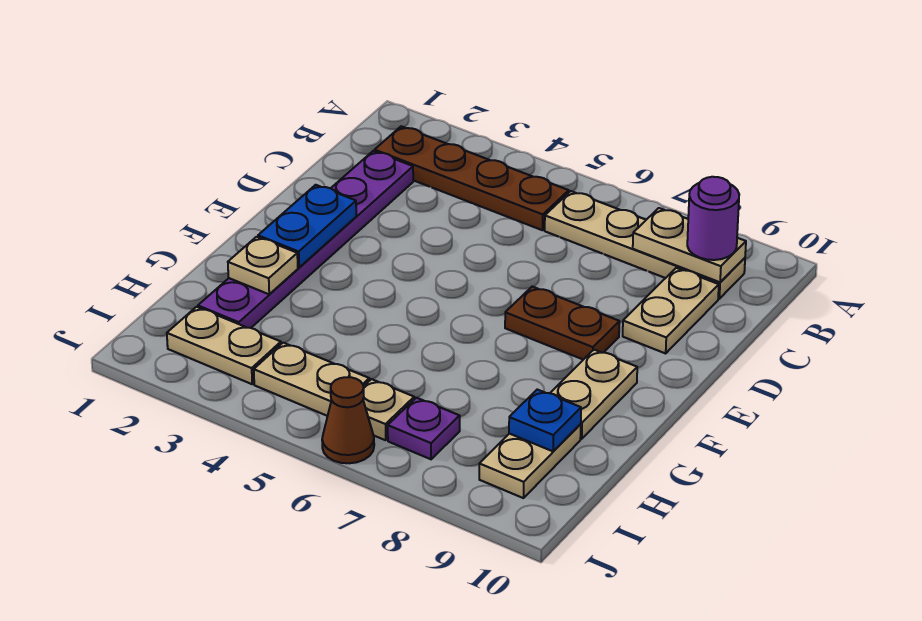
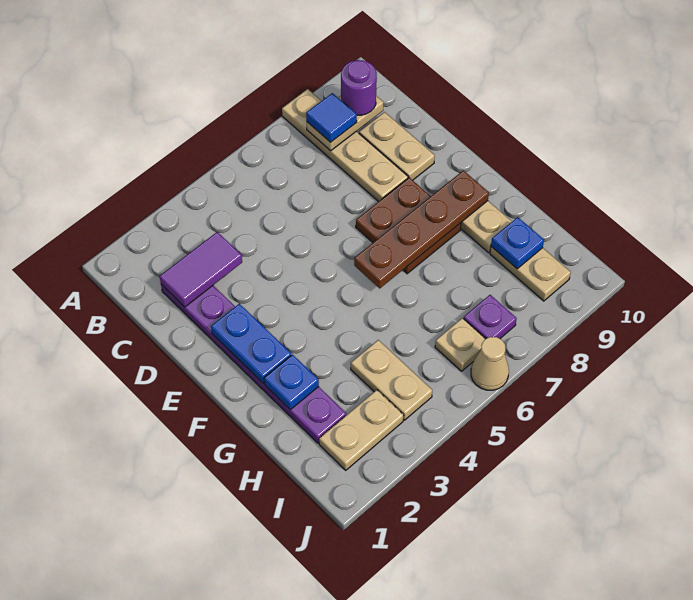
brown 1x4 plate [375,126,569,230] -> brown 1x4 plate moved to [354,171,489,288]
tan 1x4 plate [545,191,745,299] -> tan 1x4 plate turned to [282,89,408,202]
none -> blue 1x1 tile [306,93,357,142]
none -> purple 1x2 tile [160,232,242,307]
brown 1x2 plate [505,287,619,360] -> brown 2x2 plate [356,178,461,274]
tan 1x1 plate [228,237,298,294] -> blue 1x1 plate [264,355,319,410]
tan 1x2 plate [254,343,369,416] -> tan 1x2 plate turned to [351,340,432,420]
brown 1x1 cone [322,377,374,463] -> tan 1x1 cone [471,337,509,390]

